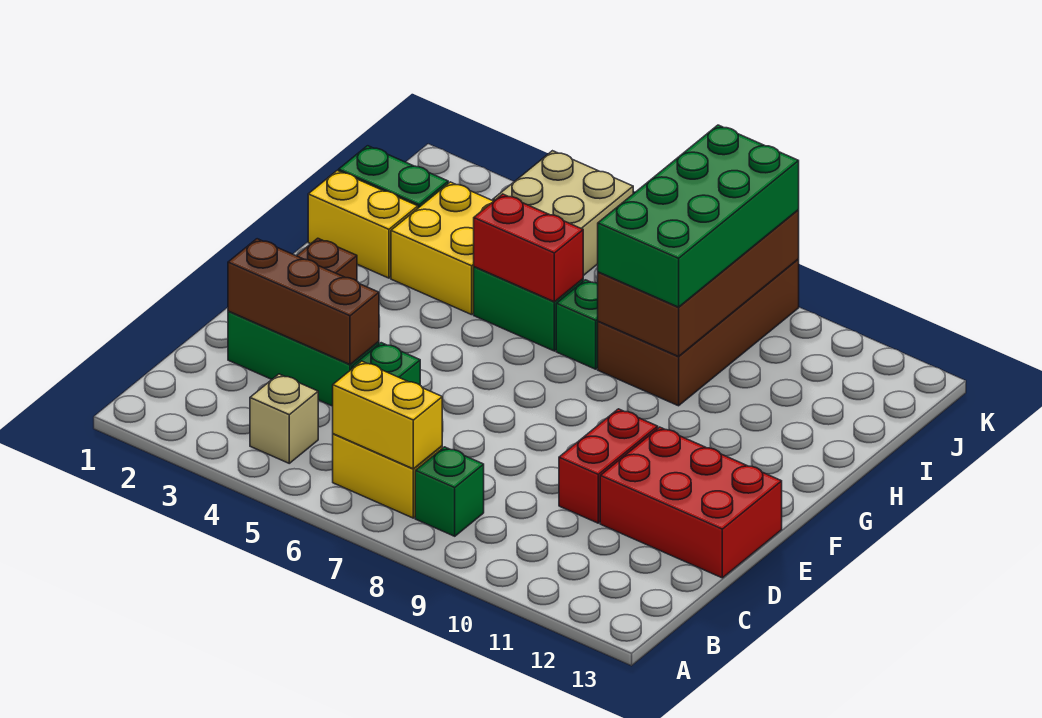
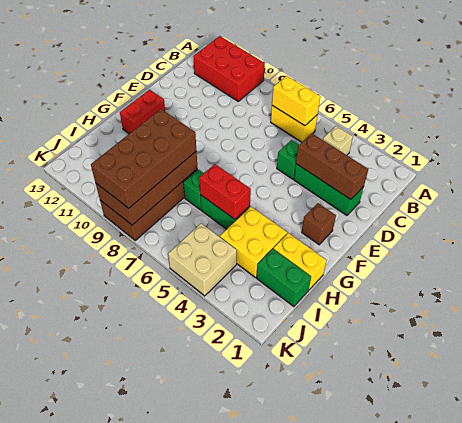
green 1x1 brick [415,447,484,536] -> none
red 1x2 brick [559,409,658,523] -> red 1x2 brick moved to [120,90,165,134]
red 2x3 brick [600,427,782,578] -> red 2x3 brick moved to [193,36,265,101]
green 2x4 brick [598,125,799,307] -> brown 2x4 brick [91,109,196,208]

